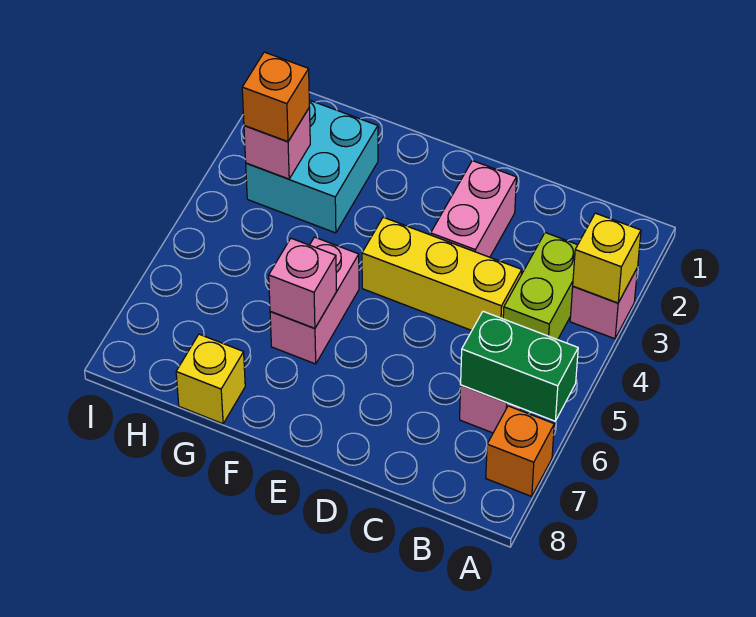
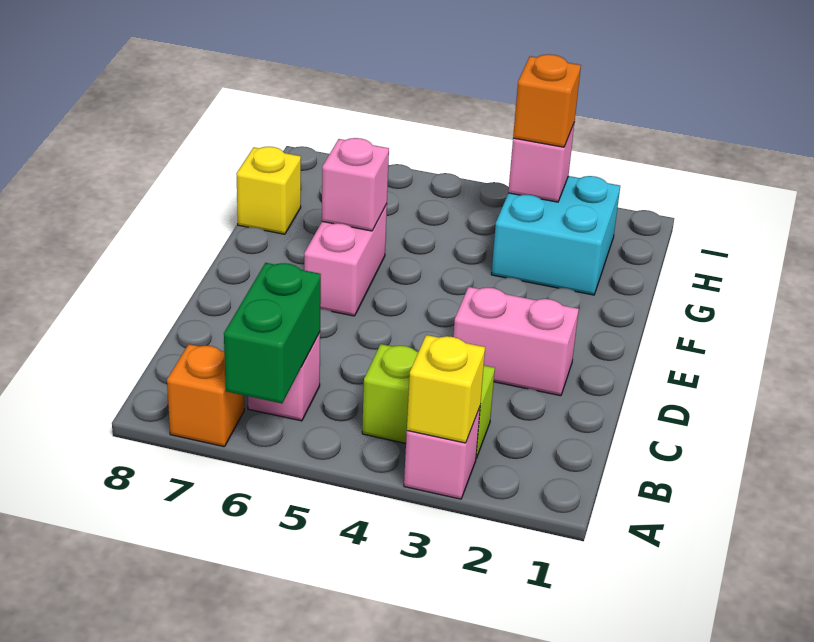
yellow 1x3 brick [362,217,522,330] -> none
pink 1x2 brick [270,237,359,364] -> pink 1x2 brick turned to [304,204,387,316]

